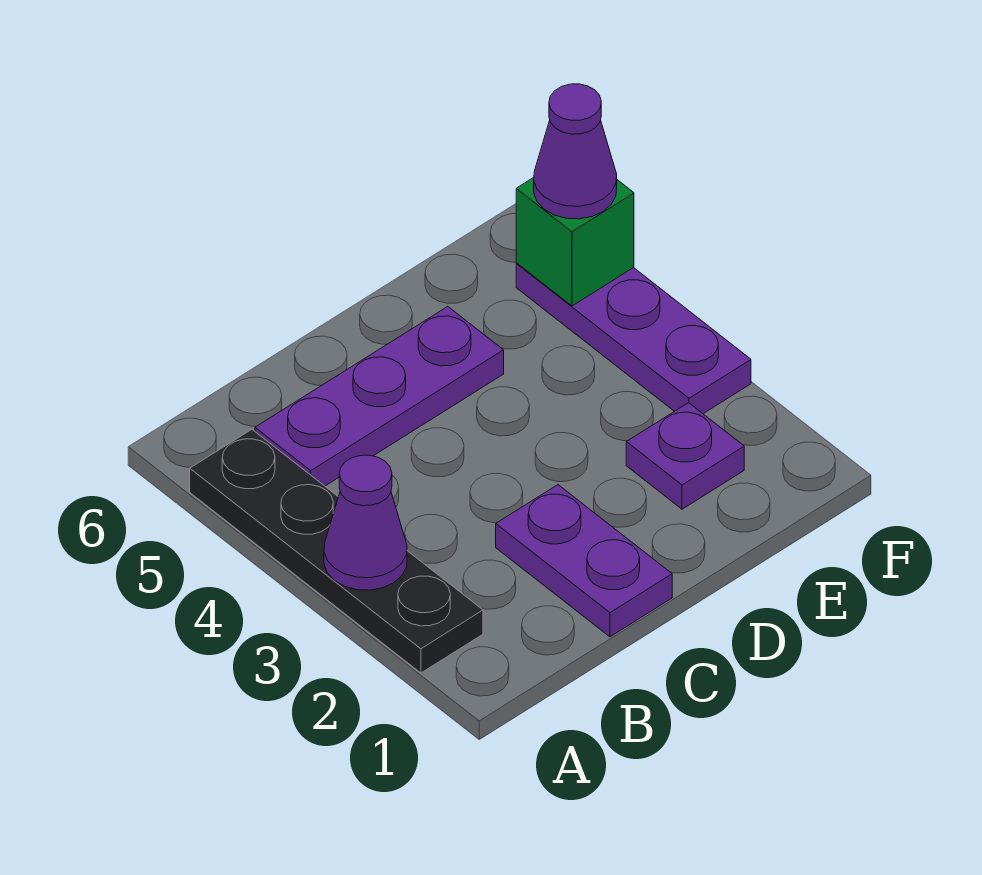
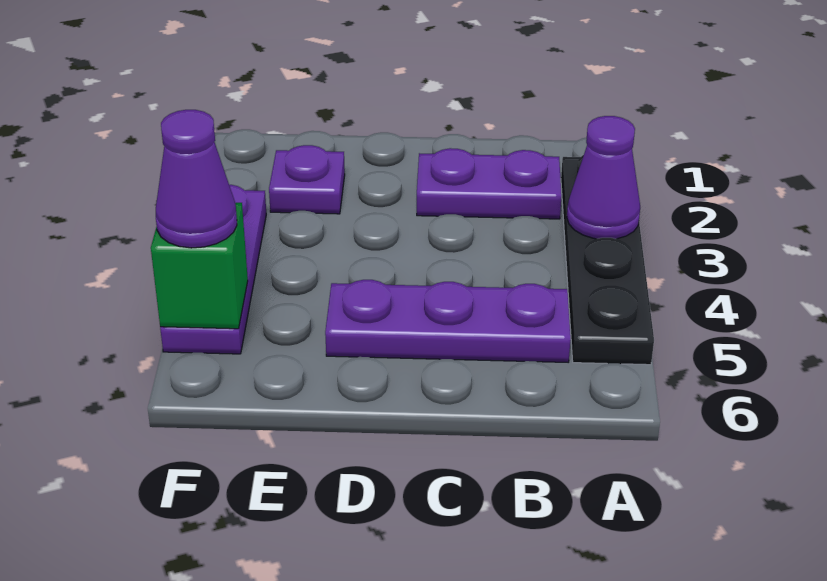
purple 1x2 plate [496,485,672,637] -> purple 1x2 plate turned to [417,148,562,219]

